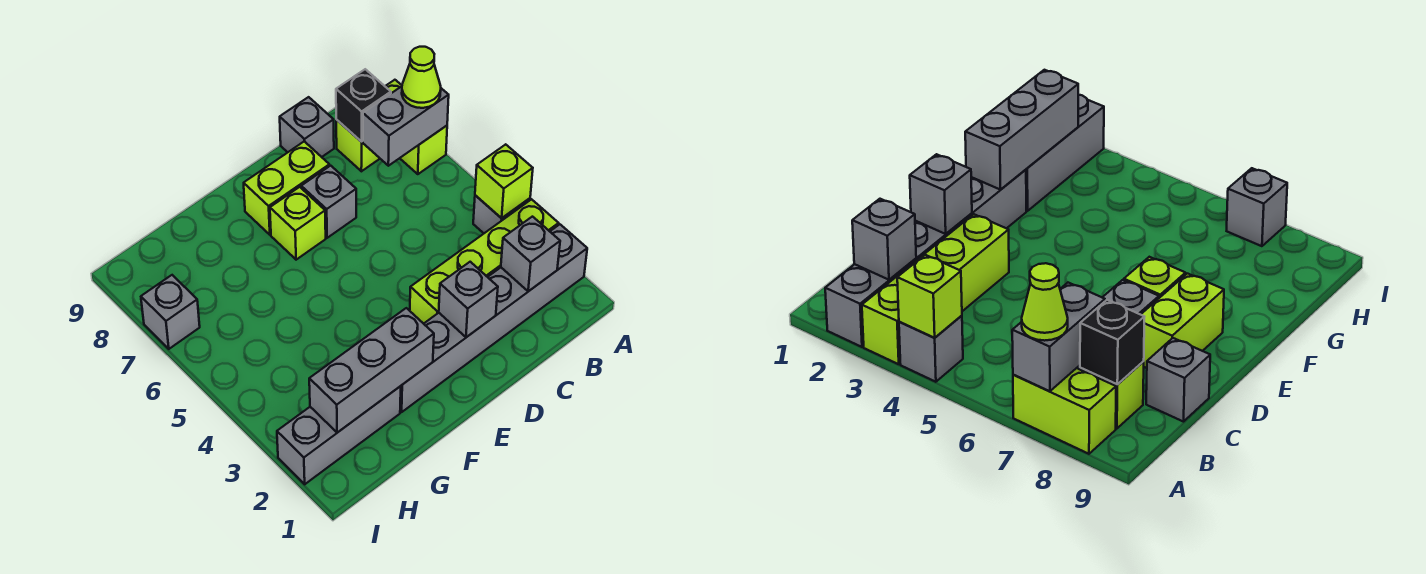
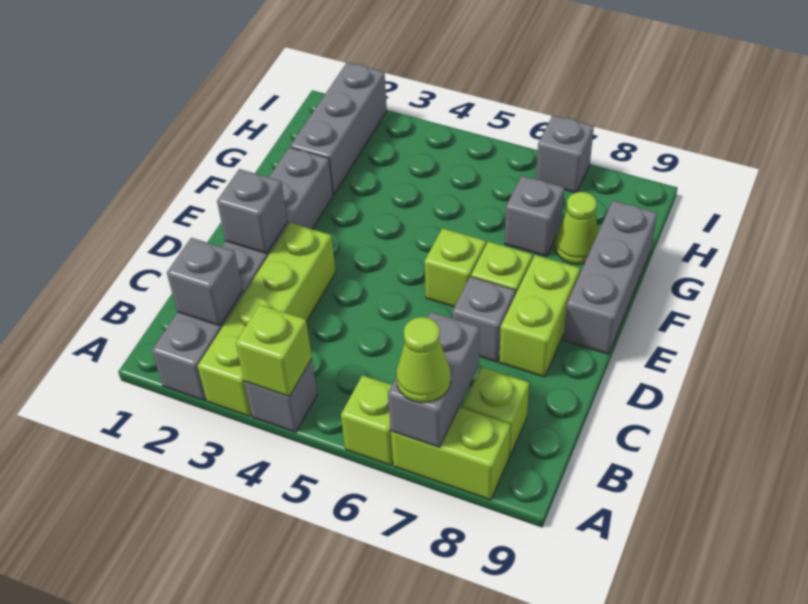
none -> lime 1x1 brick [341,375,393,465]
black 1x1 brick [336,69,391,142] -> none
grey 1x1 brick [280,97,334,157] -> grey 1x1 brick moved to [505,176,564,256]
none -> lime 1x1 brick [425,228,486,307]
grey 1x3 brick [309,308,434,433] -> grey 1x3 brick moved to [563,201,657,354]
none -> lime 1x1 cone [555,192,599,264]

